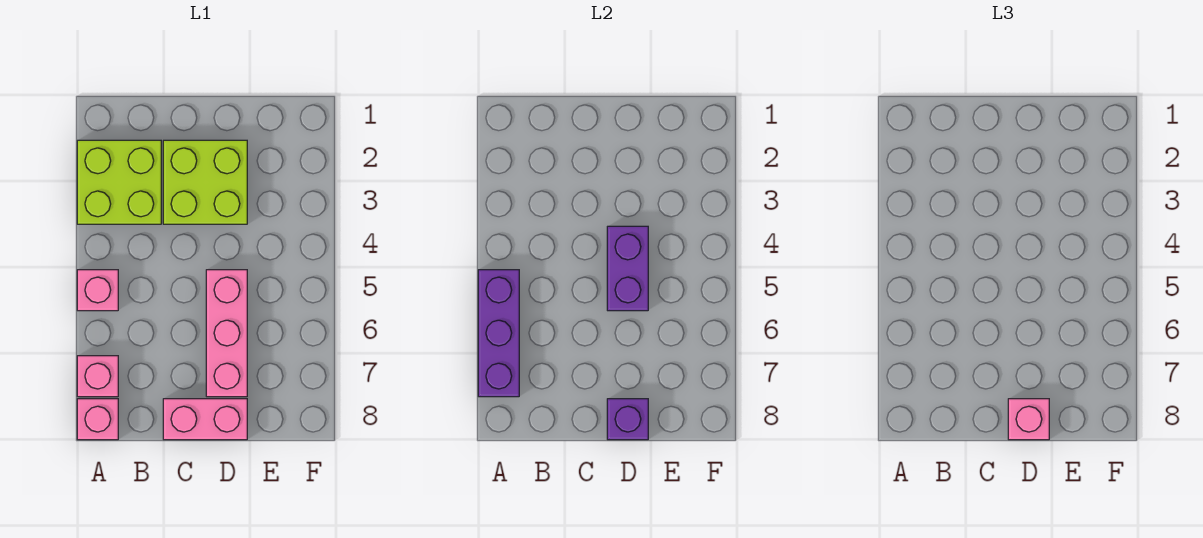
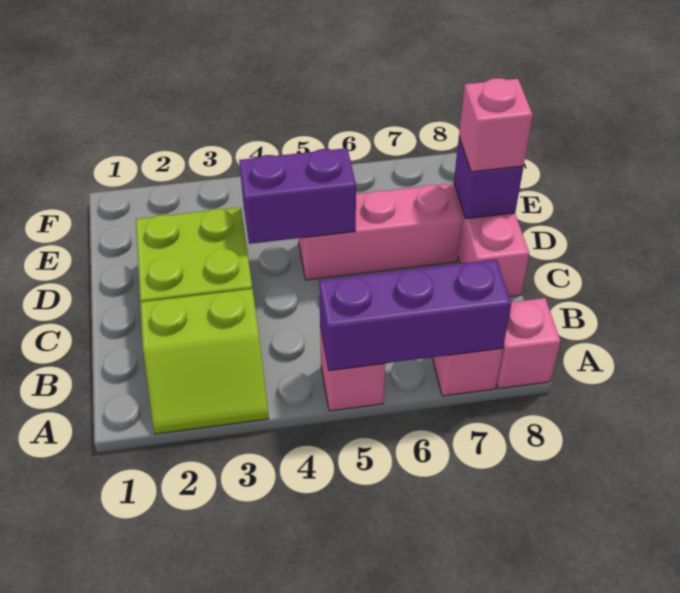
lime 2x2 brick [77,140,161,224] -> lime 2x2 slope [140,289,269,434]

